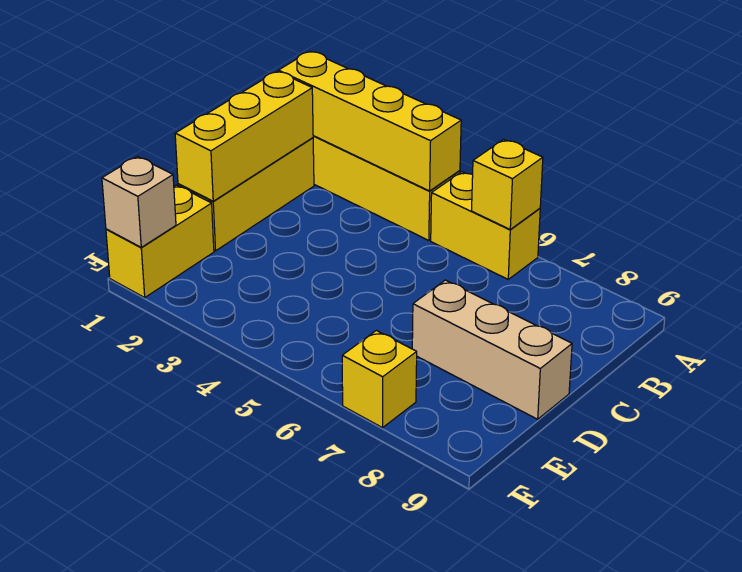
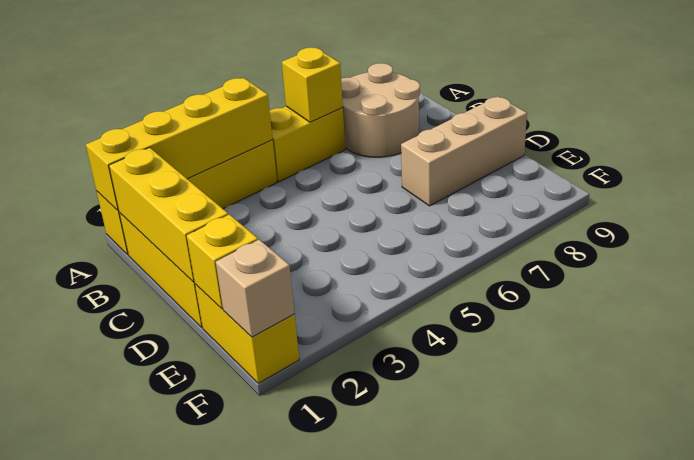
none -> tan 2x2 round brick [341,63,420,157]
yellow 1x1 brick [342,331,417,428] -> yellow 1x1 brick moved to [187,214,258,309]

